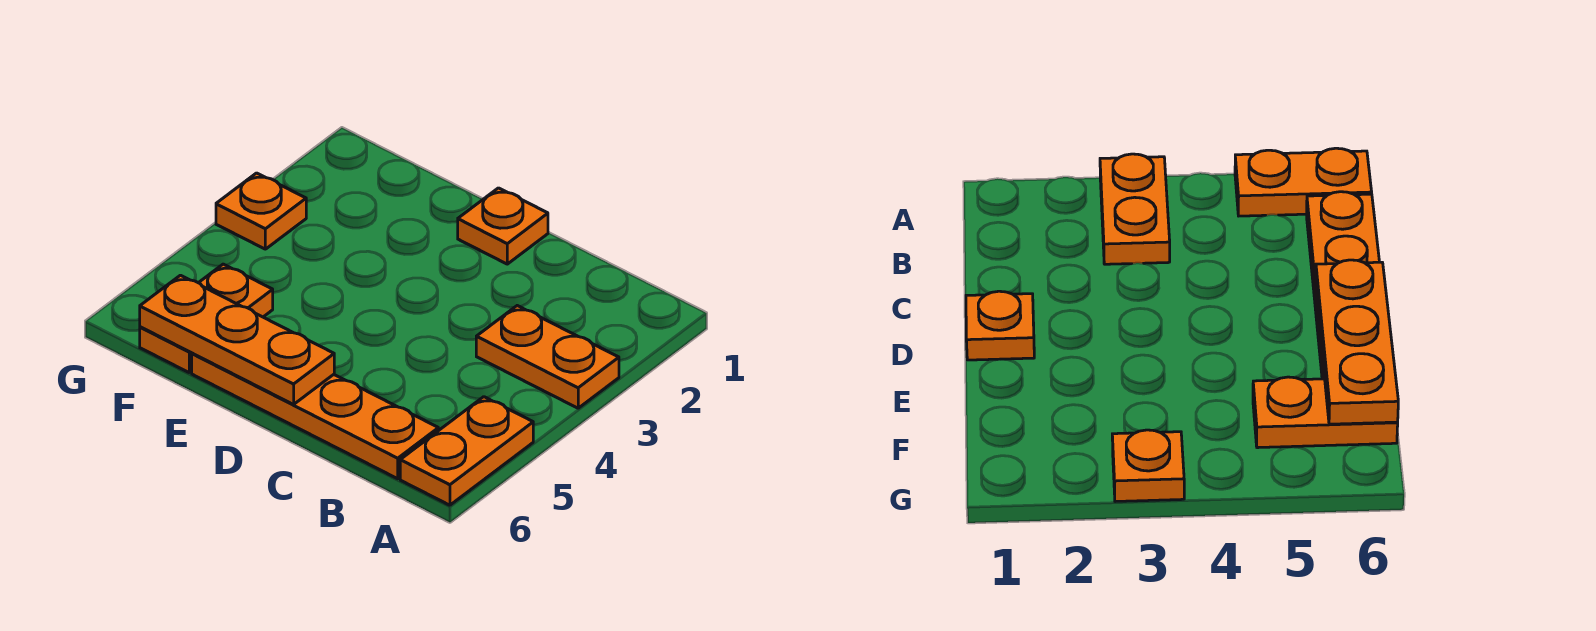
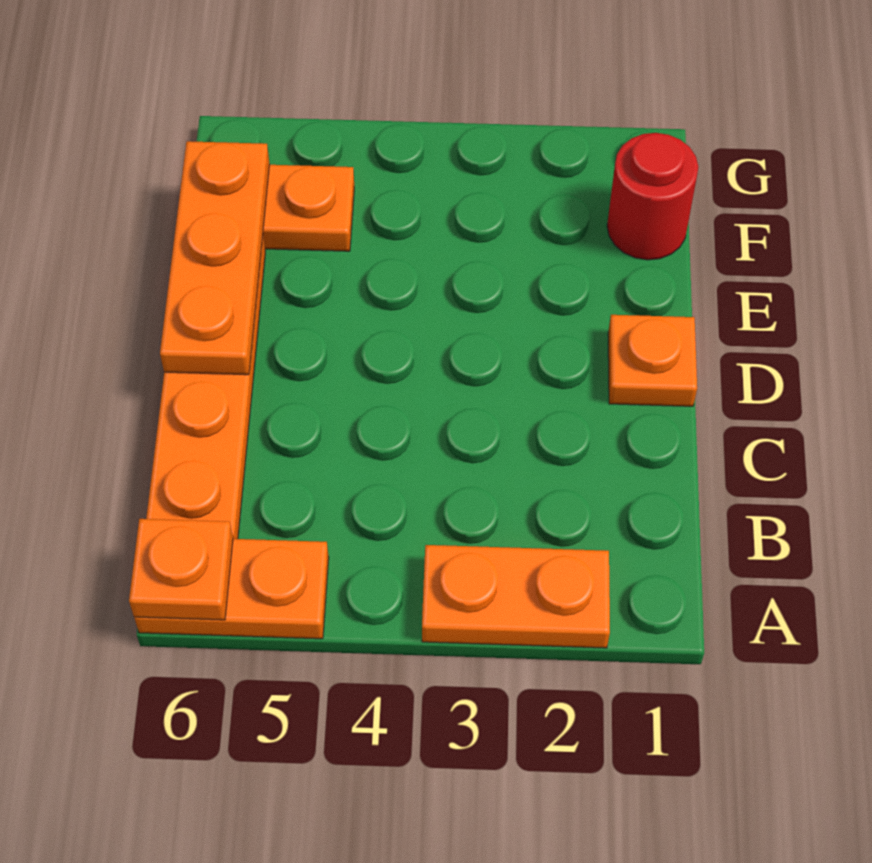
orange 1x2 plate [476,306,619,408] -> orange 1x2 plate turned to [422,545,610,648]
none -> red 1x1 round brick [607,133,698,260]
orange 1x1 plate [216,173,306,249] -> orange 1x1 plate moved to [129,519,233,620]

